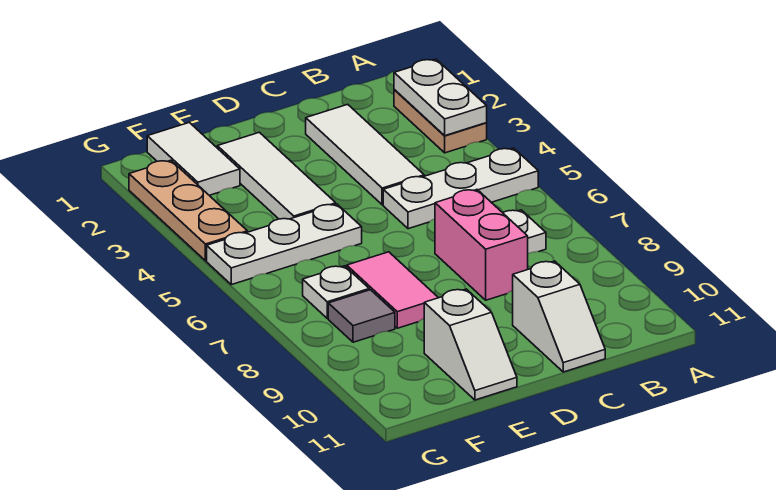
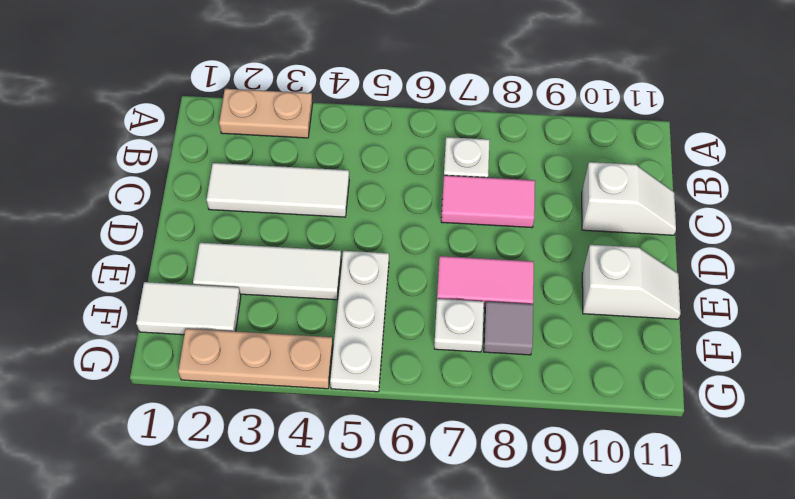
white 1x2 plate [394,59,487,136] -> none
white 1x3 plate [383,148,538,229] -> none
pink 1x2 brick [435,190,528,300] -> pink 1x2 tile [441,175,535,228]

